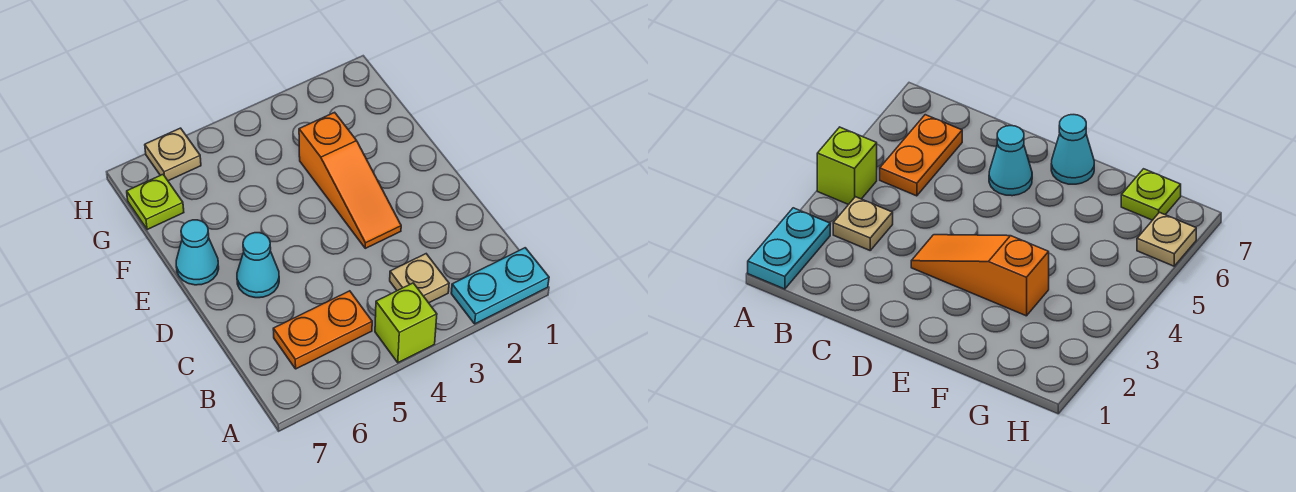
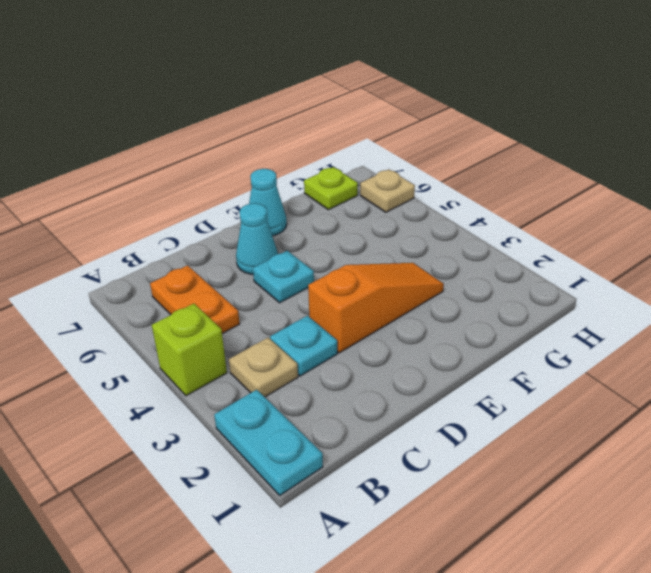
none -> cyan 1x1 plate [270,316,337,376]
orange 1x3 slope [299,112,401,248] -> orange 1x3 slope turned to [308,263,444,353]
none -> cyan 1x1 plate [253,251,314,303]

